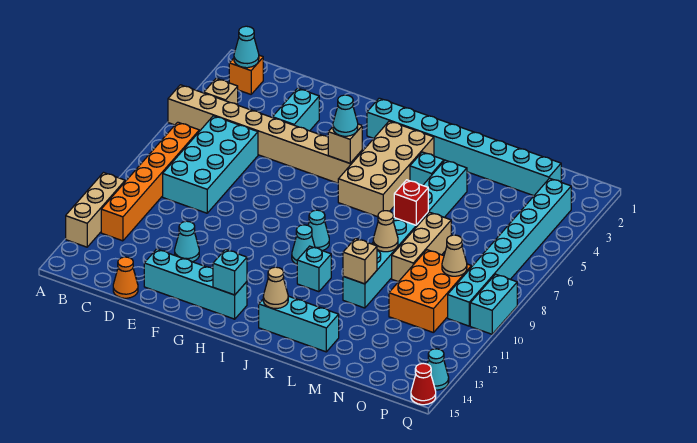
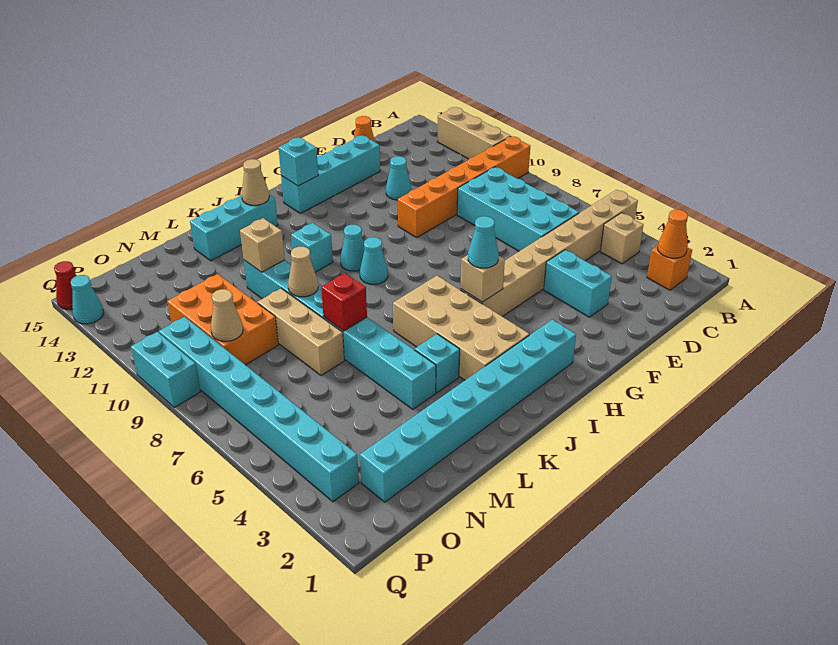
cyan 1x1 cone [234,26,259,68] -> orange 1x1 cone [658,210,688,258]
orange 1x6 brick [101,122,199,241] -> orange 1x6 brick turned to [398,136,530,237]

